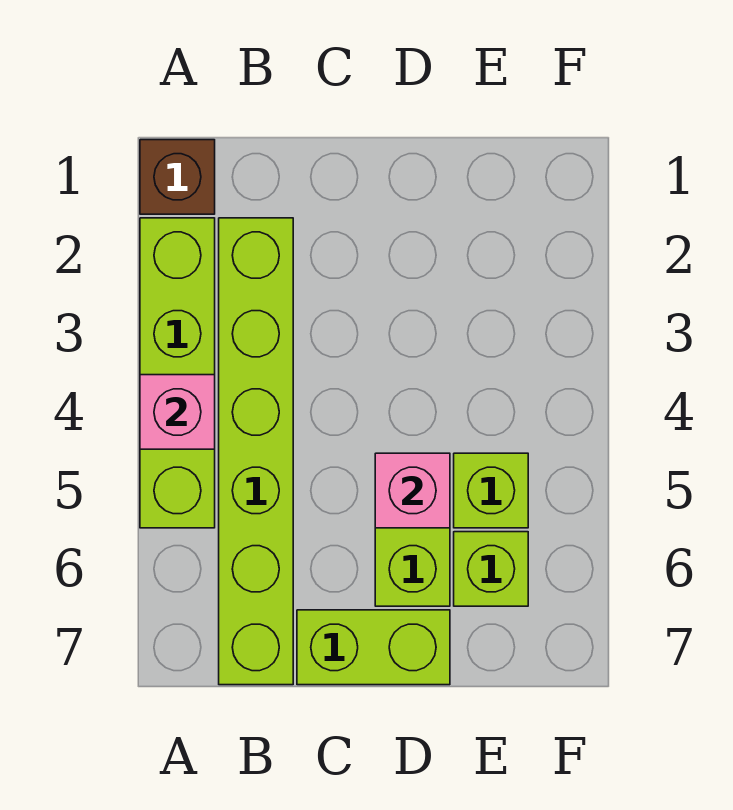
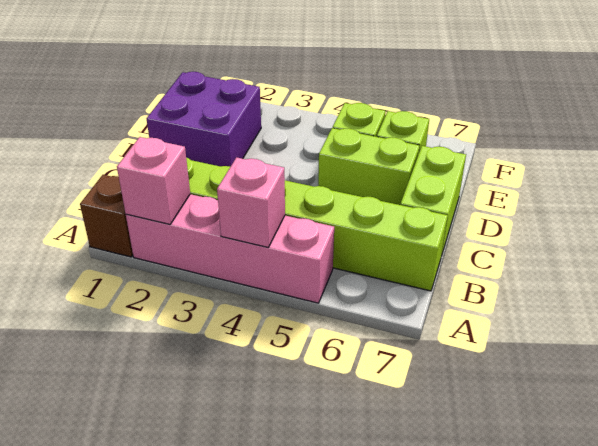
lime 1x4 brick [140,218,215,528] -> pink 1x4 brick [126,194,334,303]
none -> purple 2x2 brick [147,72,261,167]
pink 1x1 brick [375,453,450,528] -> pink 1x1 brick moved to [117,137,190,224]

